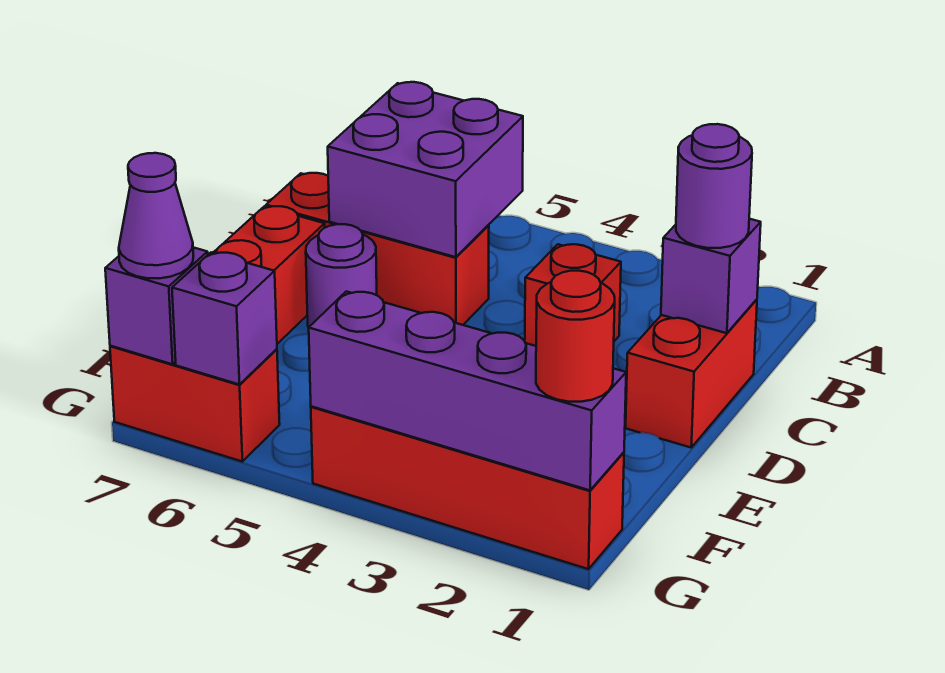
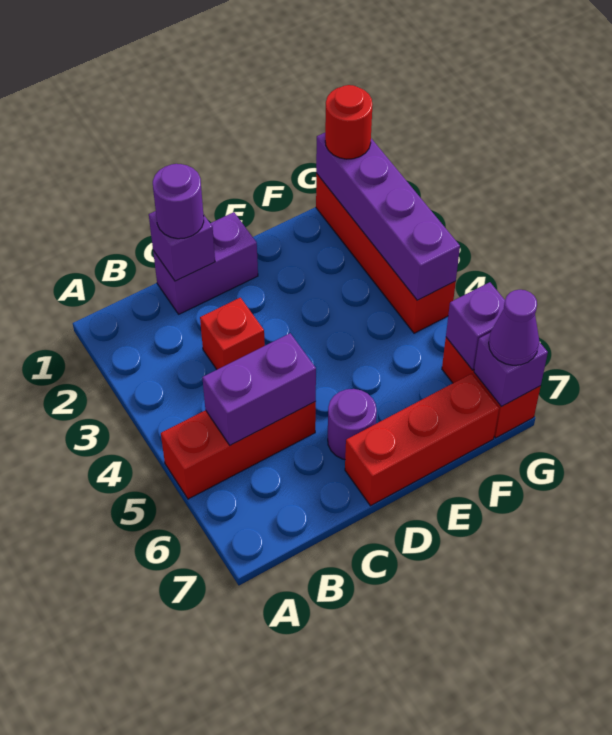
purple 2x2 brick [328,82,523,257] -> purple 1x2 brick [202,333,316,445]
red 1x2 brick [626,299,757,447] -> purple 1x2 brick [153,212,258,314]
red 1x3 brick [266,173,489,325] -> red 1x3 brick turned to [161,402,316,499]

